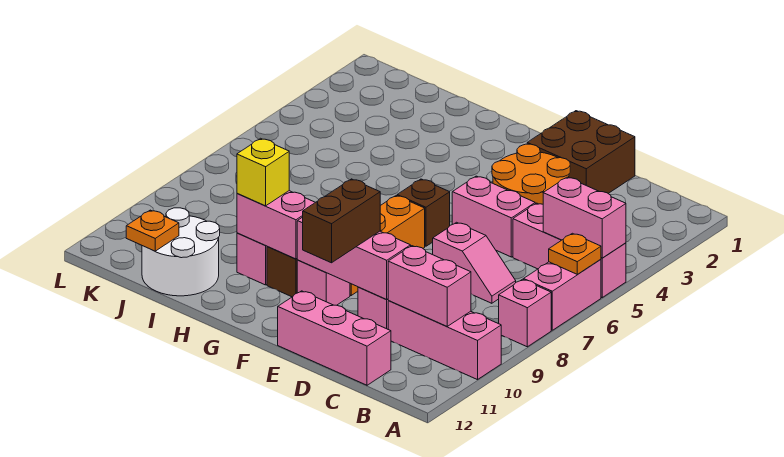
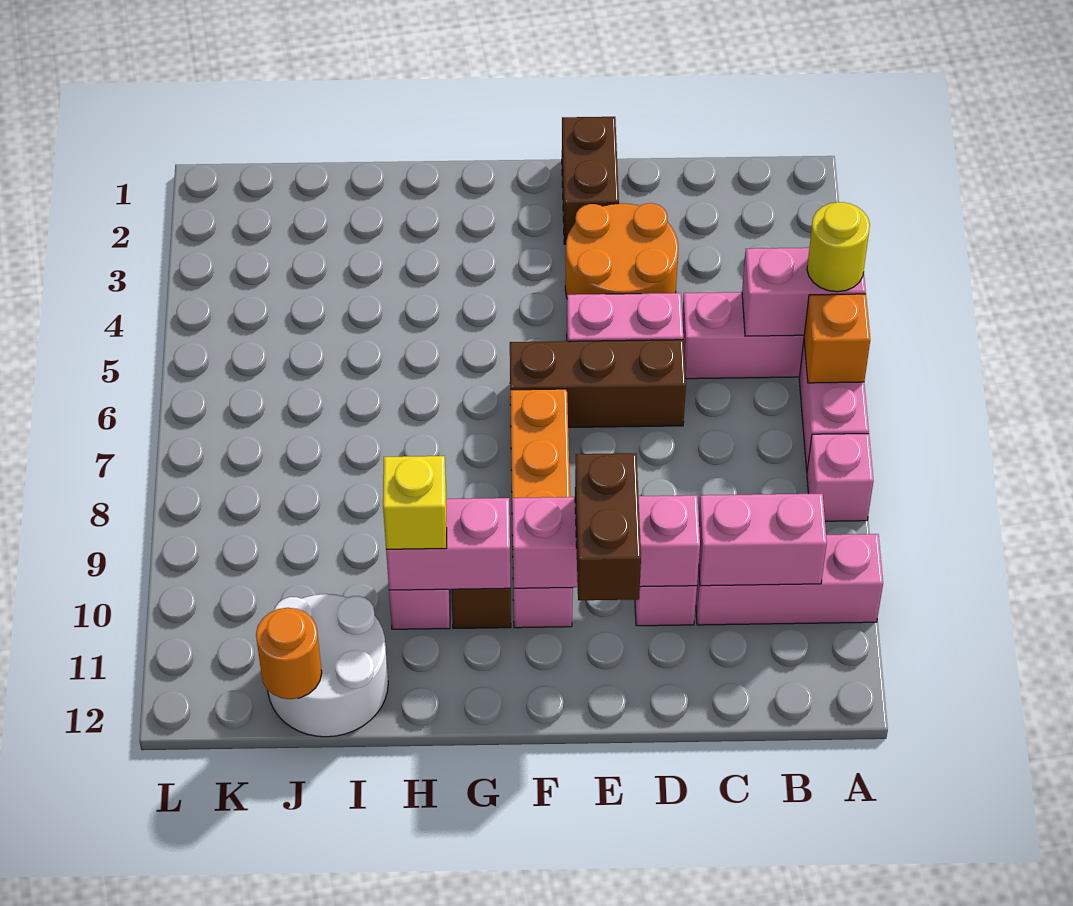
none -> yellow 1x1 round brick [807,202,870,292]
orange 1x1 plate [549,233,601,274] -> orange 1x1 brick [804,294,870,383]
pink 1x2 slope [433,222,516,303] -> none
pink 1x3 brick [278,291,391,385] -> none
brown 2x2 brick [527,111,635,194] -> brown 1x2 brick [562,117,619,244]
brown 1x1 brick [397,179,450,246] -> brown 1x3 brick [510,340,686,428]
orange 1x1 plate [126,210,179,251] -> orange 1x1 round brick [256,608,322,699]

